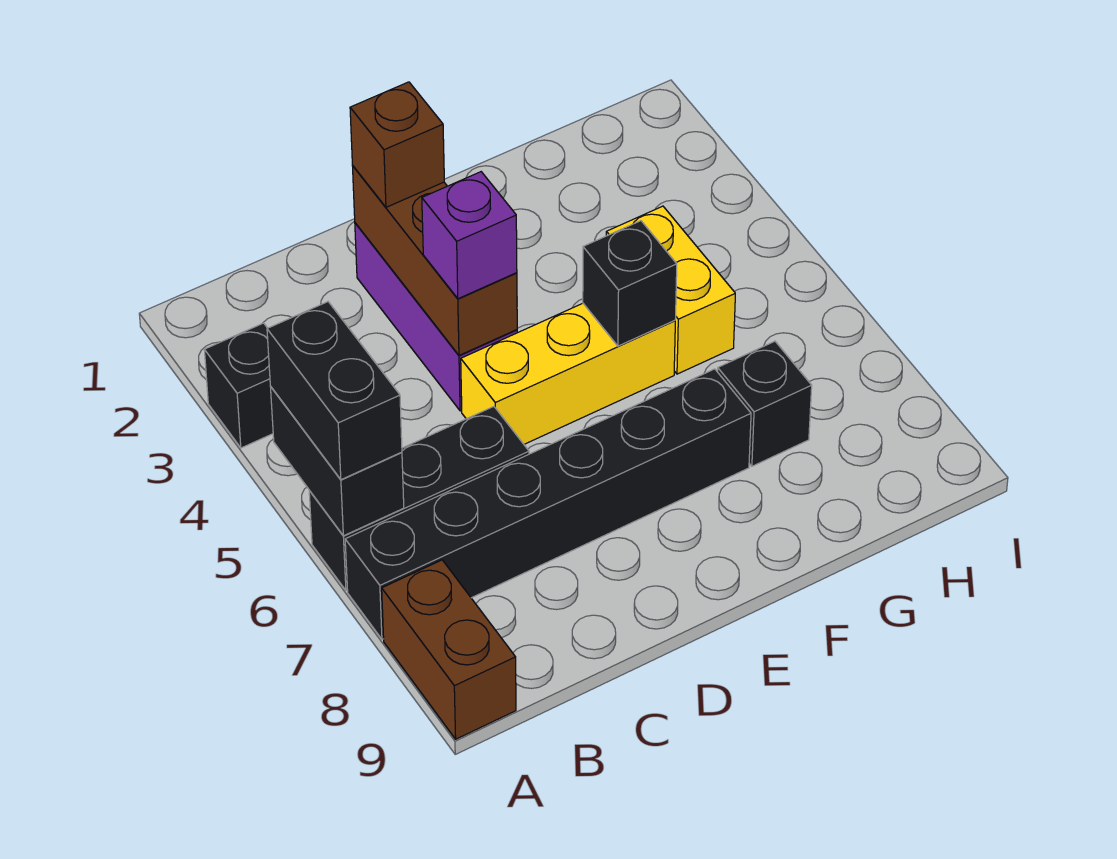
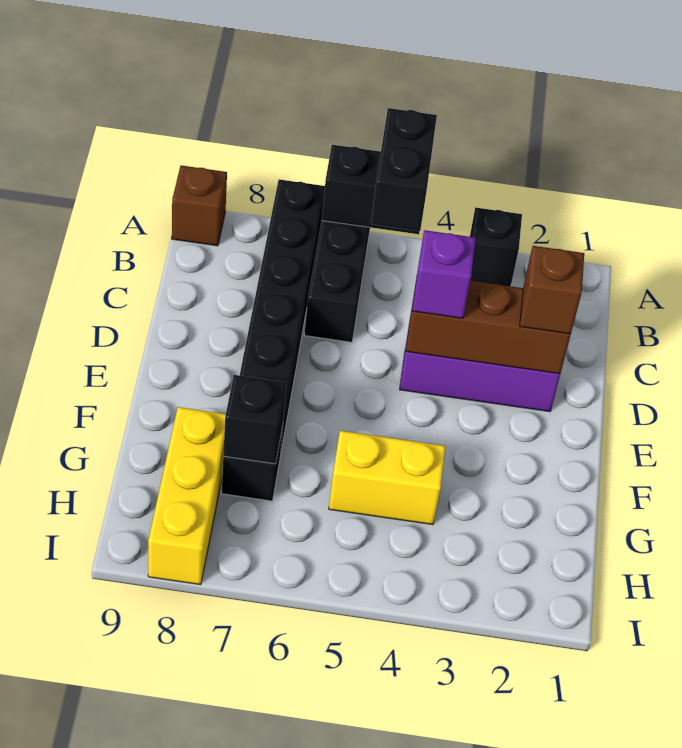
black 1x2 brick [267,302,402,480] -> black 1x2 brick turned to [371,108,437,231]
brown 1x2 brick [382,560,516,739] -> brown 1x1 brick [172,165,227,246]
yellow 1x3 brick [461,303,675,444] -> yellow 1x3 brick moved to [148,407,226,585]
black 1x1 brick [583,221,677,346] -> black 1x1 brick moved to [223,375,286,464]

